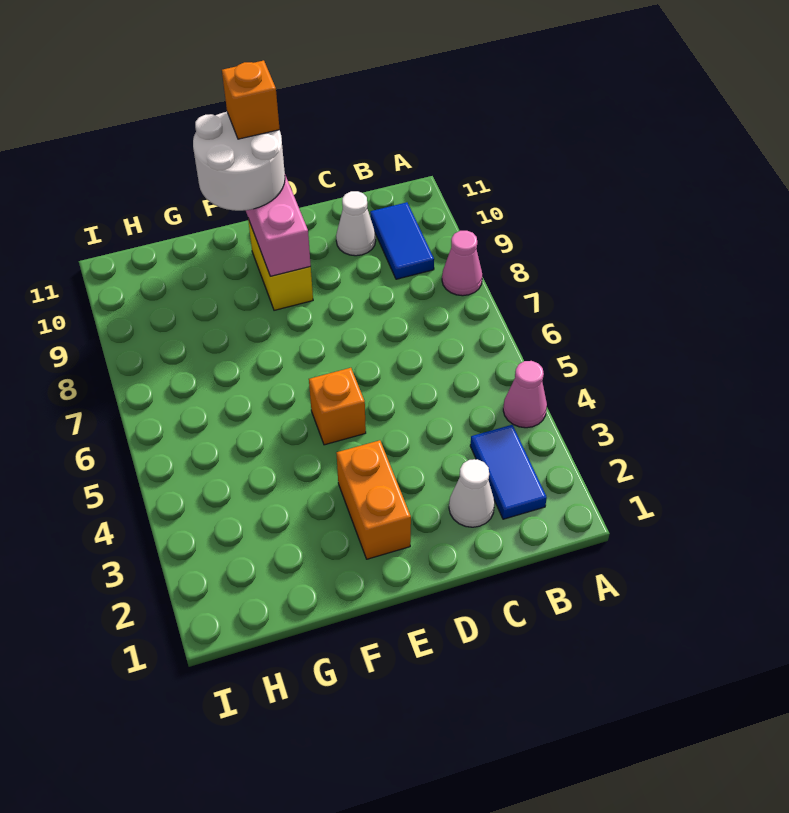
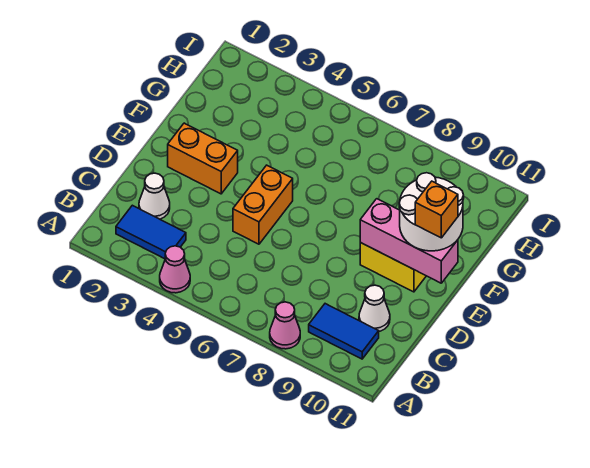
orange 1x1 brick [309,368,366,445] -> orange 1x2 brick [233,165,293,244]

